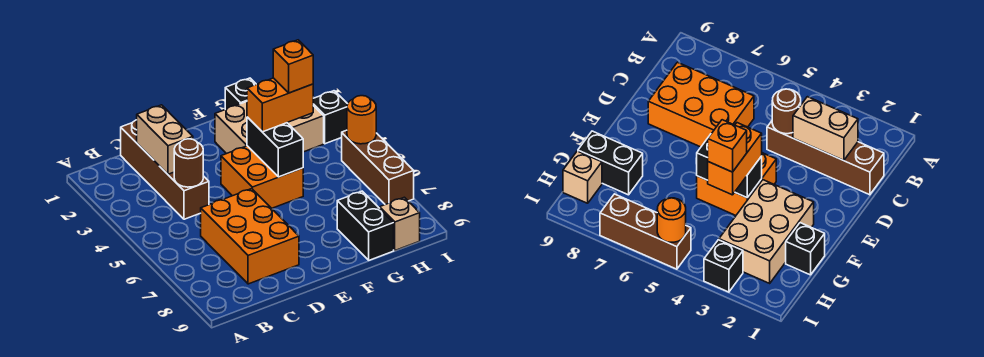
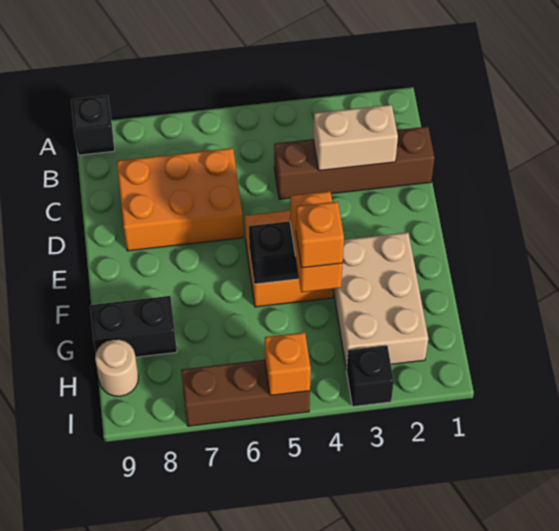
brown 1x1 round brick [174,139,203,187] -> none
black 1x1 brick [225,78,256,109] -> black 1x1 brick moved to [71,95,115,155]
tan 1x1 brick [380,197,420,250] -> tan 1x1 round brick [95,339,138,396]
orange 1x1 round brick [347,96,376,144] -> orange 1x1 brick [265,332,311,395]

